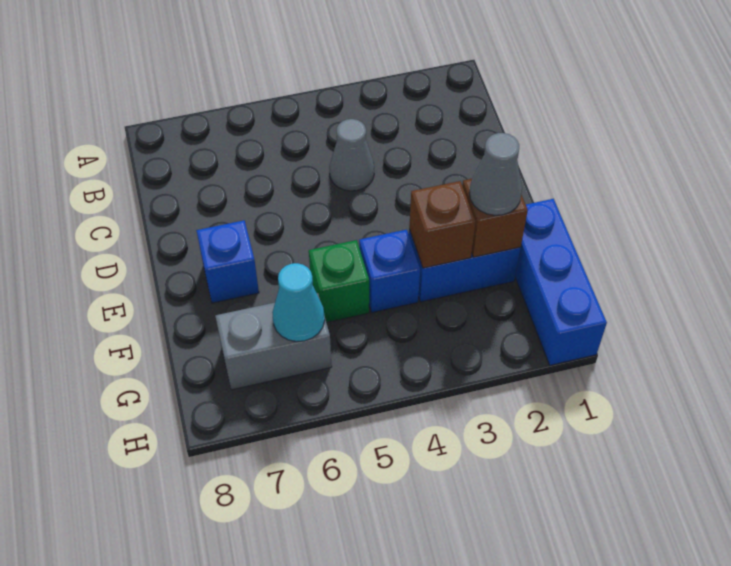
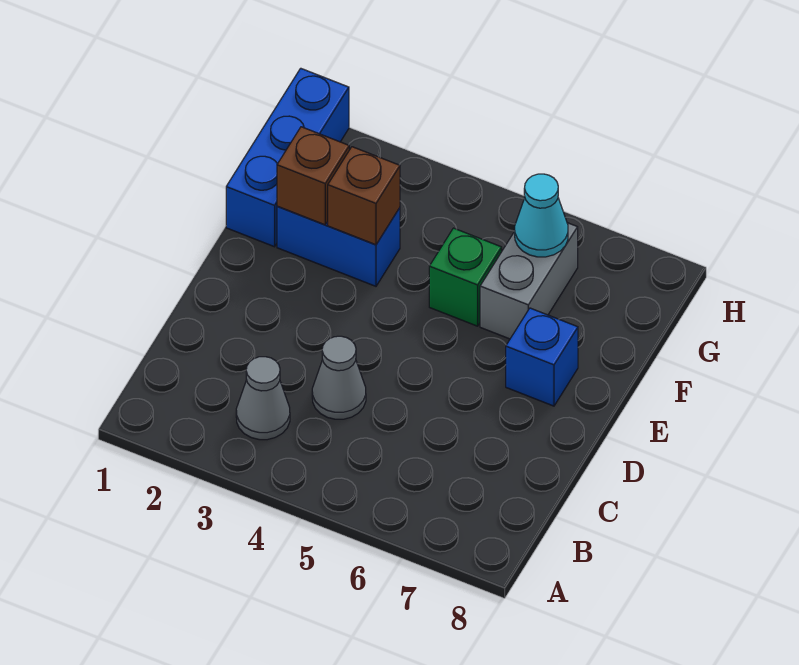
grey 1x1 cone [469,133,522,215] -> grey 1x1 cone moved to [236,357,290,440]
blue 1x1 brick [359,230,420,312] -> none
grey 1x2 brick [215,293,332,390] -> grey 1x2 brick turned to [480,223,578,339]

